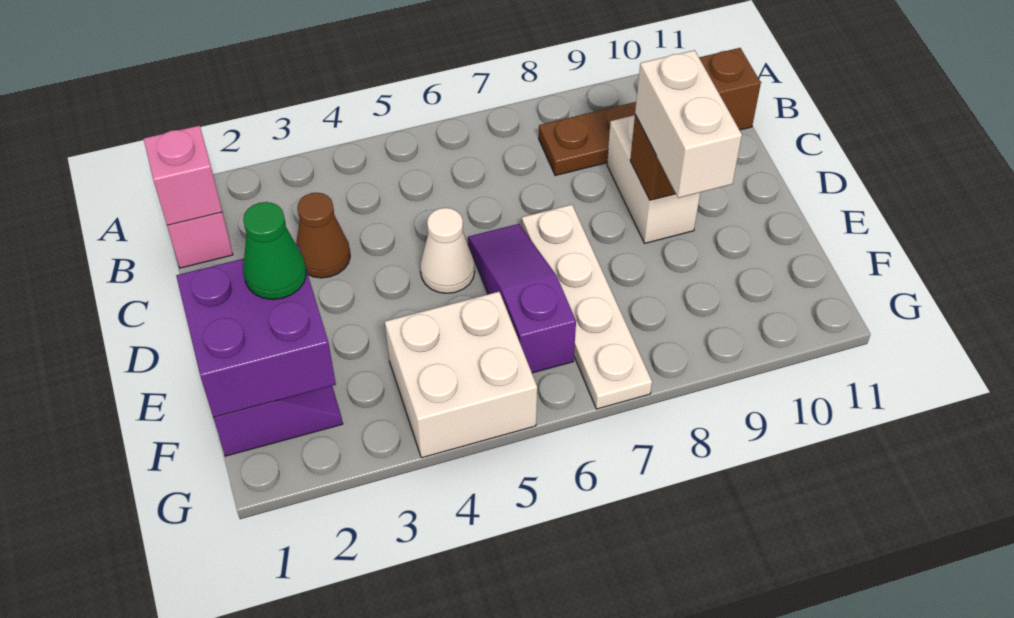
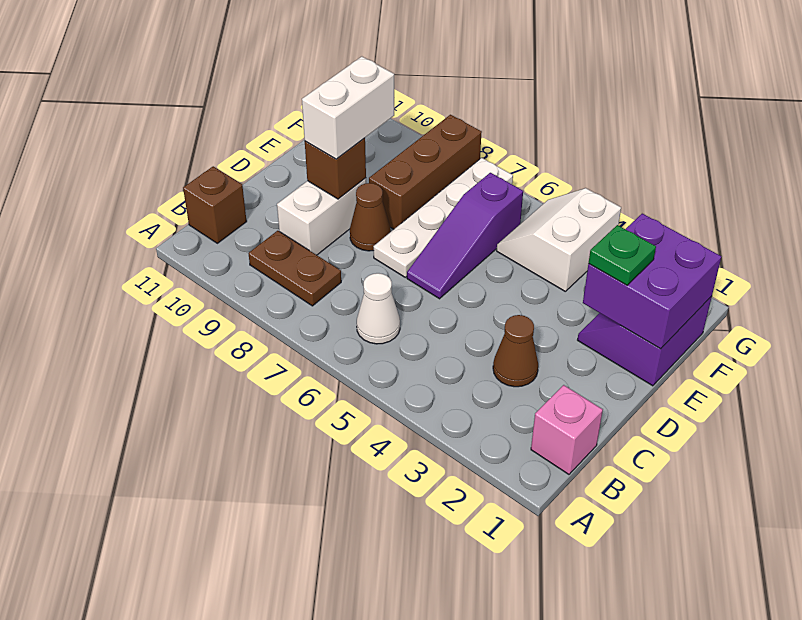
pink 1x1 brick [144,125,222,225] -> none
white 1x1 cone [420,208,475,293] -> white 1x1 cone moved to [357,273,400,344]
none -> brown 1x1 cone [350,183,391,251]
green 1x1 cone [243,202,306,299] -> green 1x1 plate [589,225,656,285]
none -> brown 1x3 brick [369,115,482,229]
white 2x2 brick [385,292,537,458] -> white 2x2 slope [497,188,621,291]

